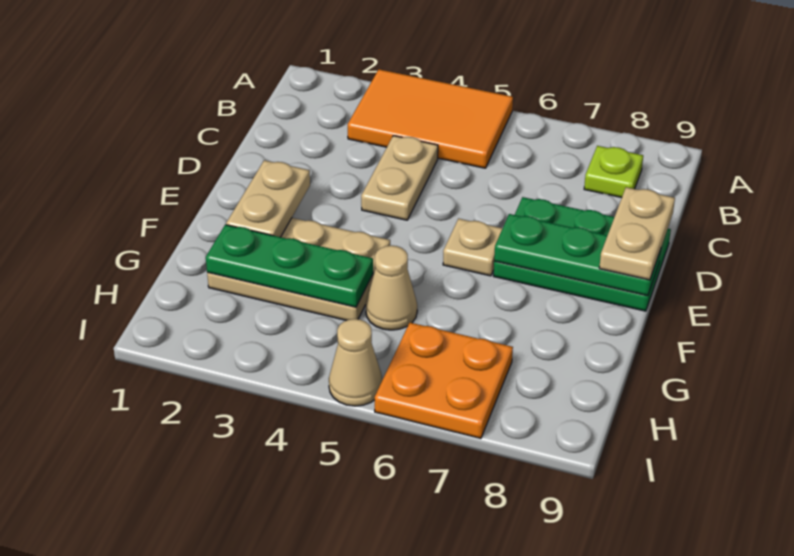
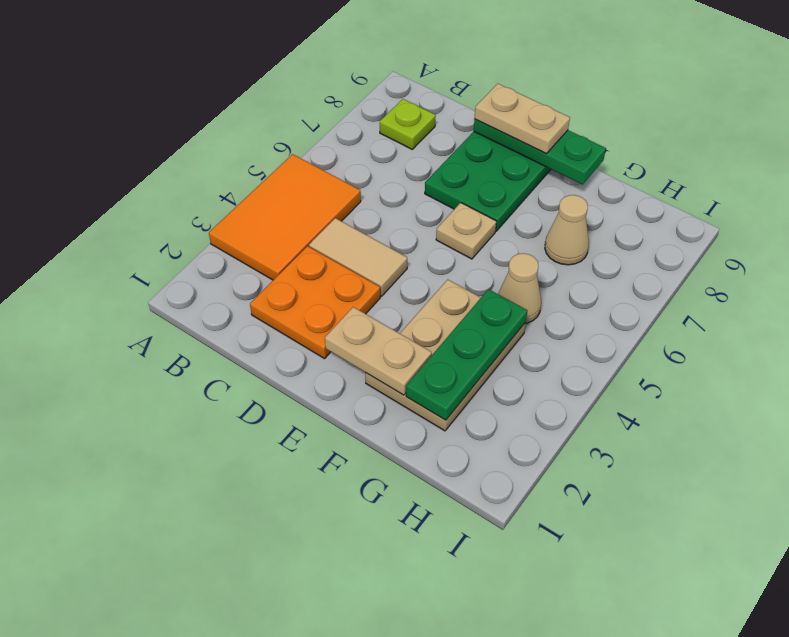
tan 1x2 plate [361,136,438,220] -> tan 1x2 tile [309,218,407,296]
green 1x3 plate [494,214,661,296] -> green 1x3 plate turned to [474,119,606,185]
orange 2x2 plate [375,323,513,438] -> orange 2x2 plate moved to [250,246,380,359]
tan 1x1 cone [329,319,382,406] -> tan 1x1 cone moved to [545,195,589,265]

